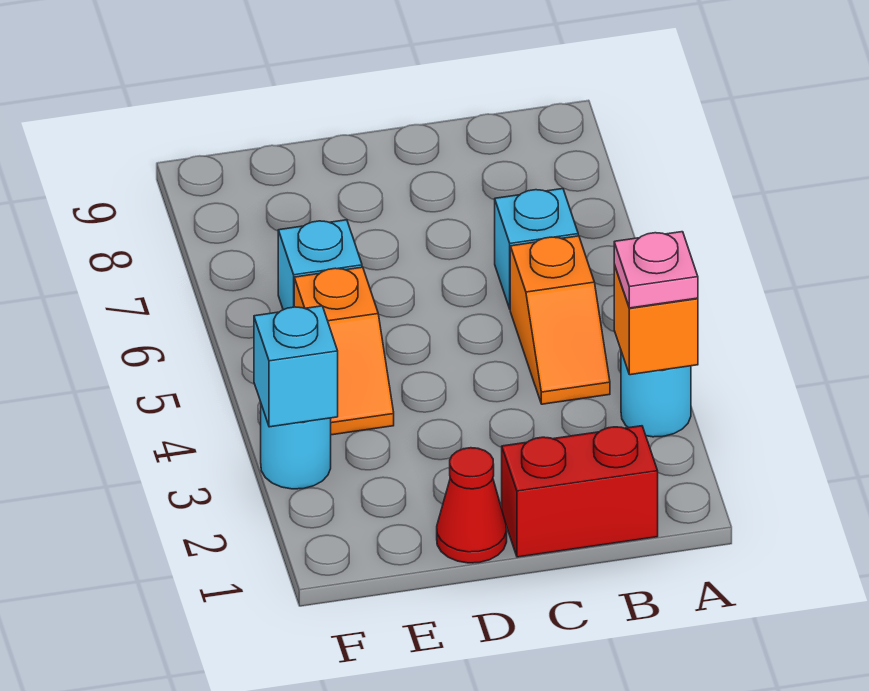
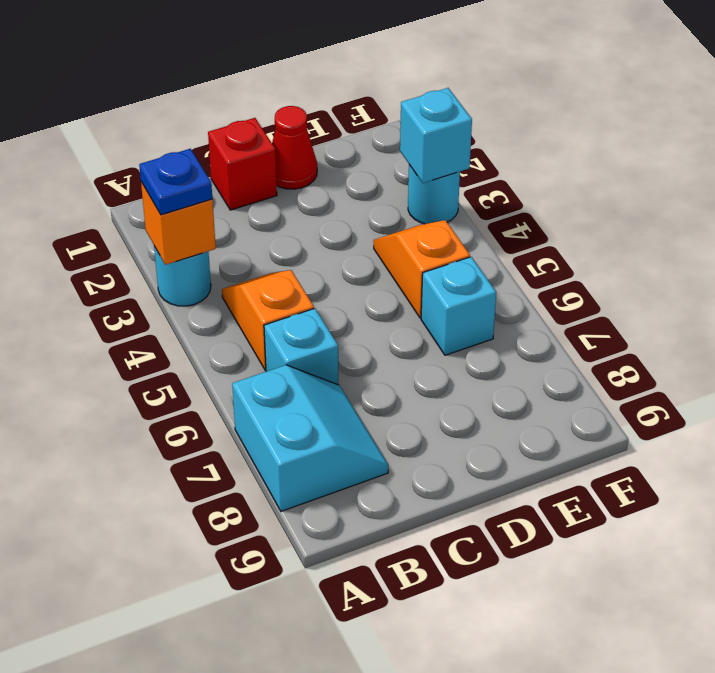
pink 1x1 plate [614,232,698,308] -> blue 1x1 plate [139,149,212,215]
none -> cyan 2x2 slope [232,365,388,511]
red 1x2 brick [502,426,658,557] -> red 1x1 brick [208,118,277,210]

